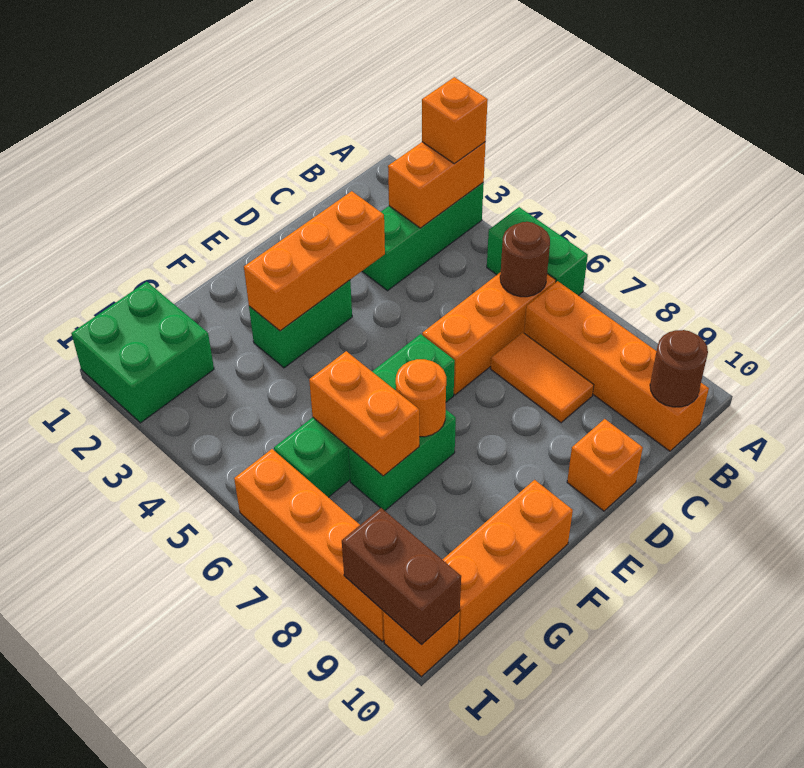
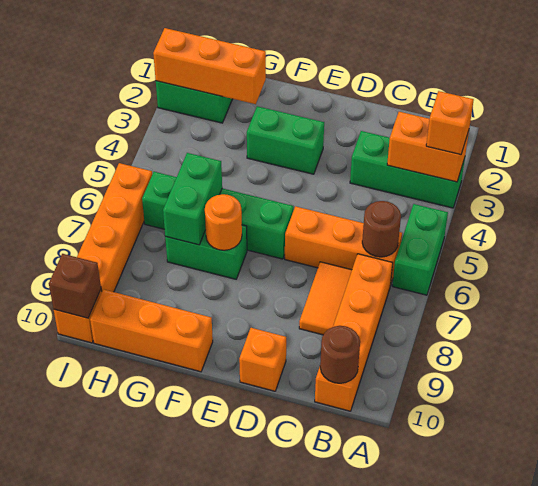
orange 1x3 brick [244,191,385,331] -> orange 1x3 brick moved to [153,28,266,104]
orange 1x2 brick [309,351,419,476] -> green 1x2 brick [163,153,222,245]
brown 1x2 brick [342,508,461,645] -> brown 1x1 brick [49,254,101,318]

